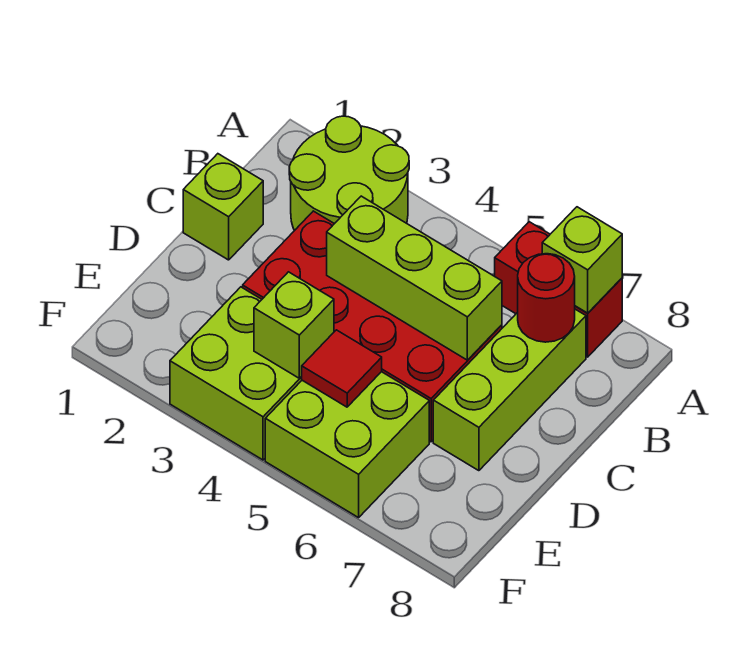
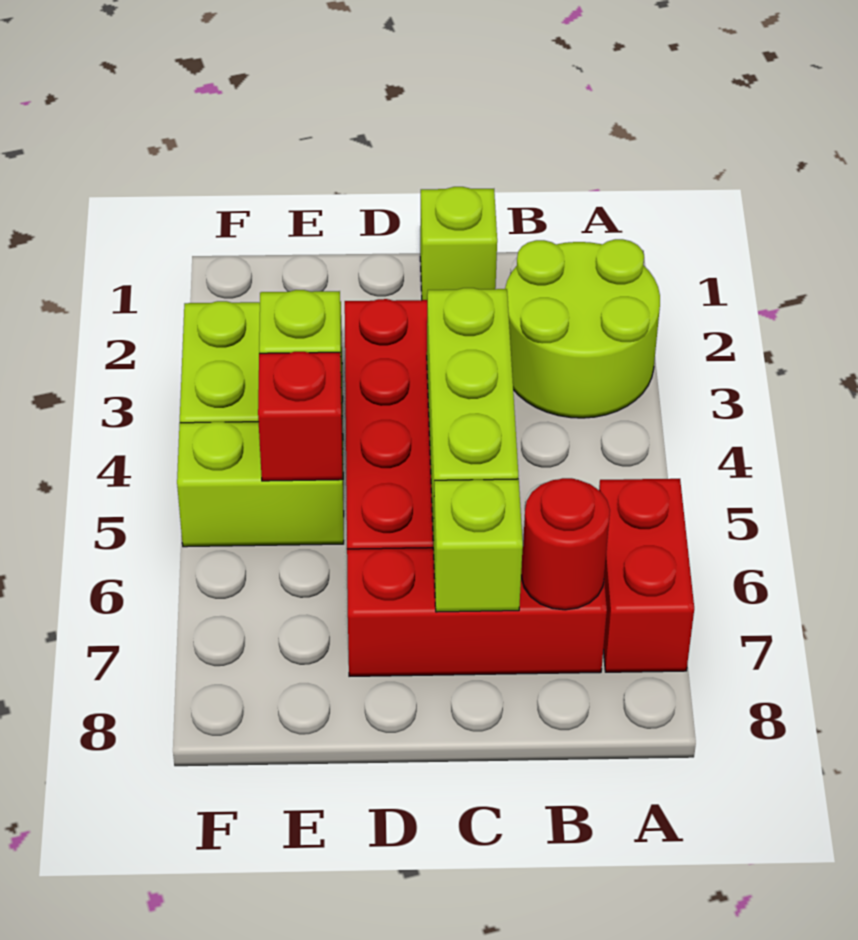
lime 1x1 brick [542,207,622,313] -> lime 1x1 brick moved to [433,479,523,612]
lime 1x3 brick [433,309,586,471] -> red 1x3 brick [347,548,607,676]
lime 2x2 brick [265,372,429,518] -> lime 1x2 brick [177,422,344,547]
red 1x1 tile [302,330,382,407] -> red 1x1 brick [258,352,342,481]

